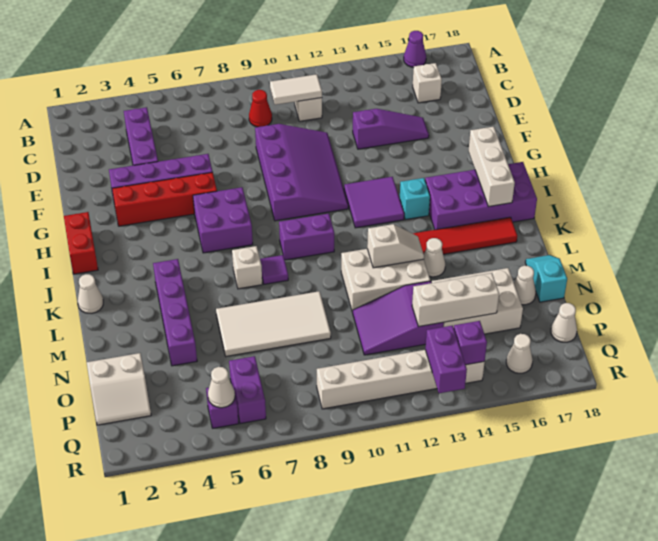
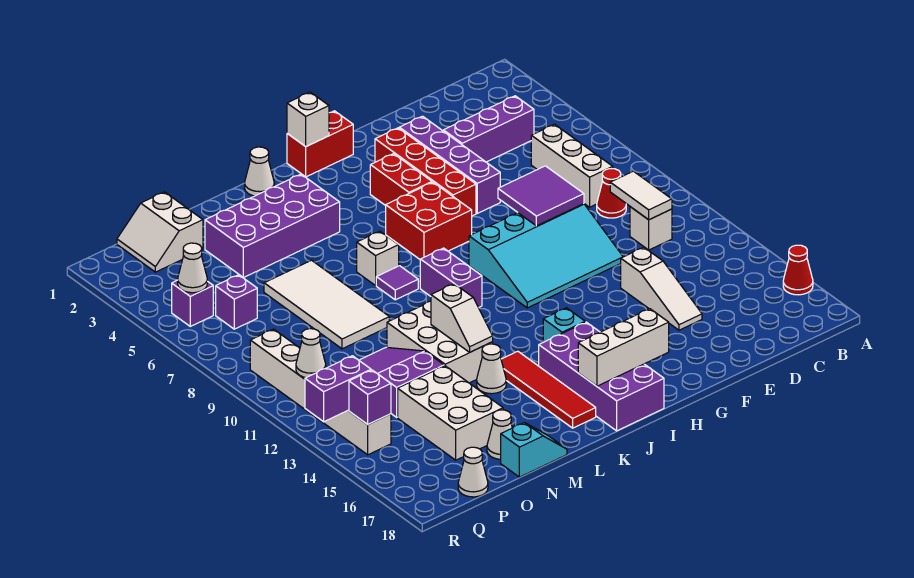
purple 1x1 cone [404,31,426,68] -> red 1x1 cone [783,245,813,295]
white 1x1 brick [413,63,442,103] -> white 1x1 brick moved to [287,92,329,146]
purple 3x4 slope [255,124,348,221] -> cyan 3x4 slope [469,204,623,308]
purple 1x3 slope [353,109,429,149] -> white 1x3 slope [621,247,702,330]
none -> red 1x2 brick [370,154,432,206]
purple 2x2 brick [193,187,253,253] -> red 2x2 brick [386,182,472,259]
purple 2x2 tile [344,177,404,228] -> purple 2x2 tile moved to [498,166,584,226]
purple 1x4 brick [153,259,197,366] -> purple 2x4 brick [205,174,340,278]
white 1x3 brick [412,273,499,327] -> white 1x3 brick moved to [531,124,613,207]
purple 1x2 brick [229,356,266,424] -> purple 1x1 brick [216,275,257,329]
white 1x1 cone [506,334,533,373] -> white 1x1 cone moved to [296,329,326,378]

